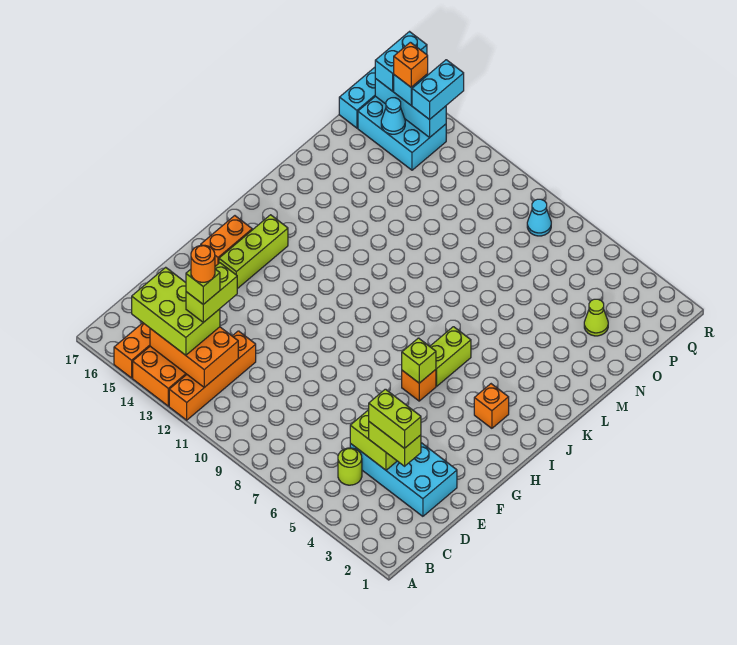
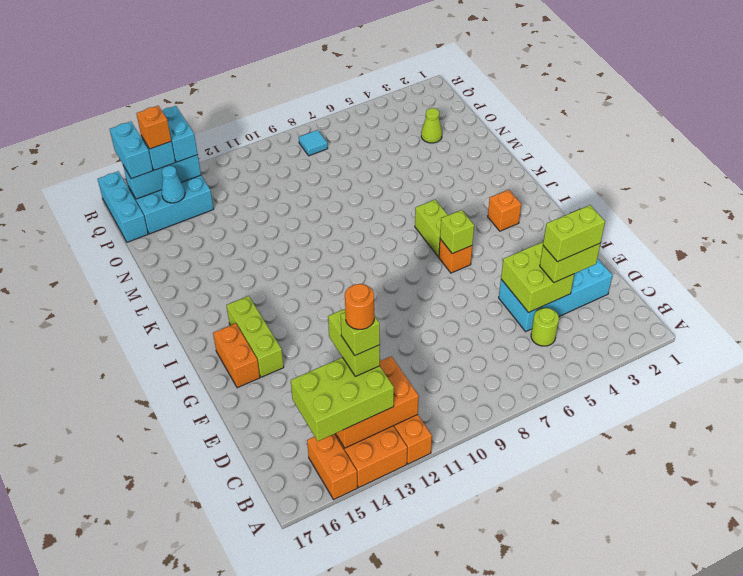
cyan 1x1 cone [527,199,551,236] -> cyan 1x1 tile [299,130,328,156]

